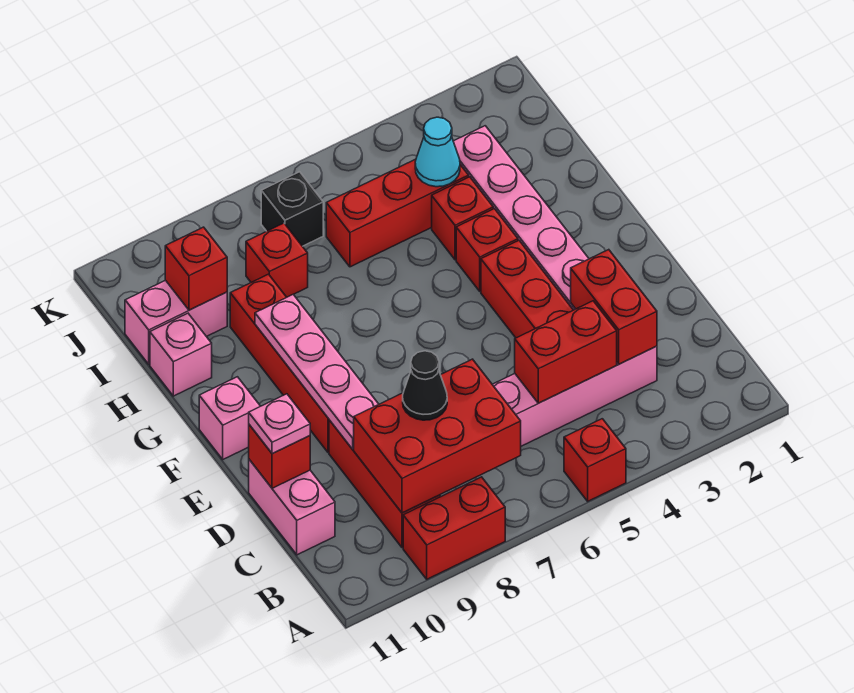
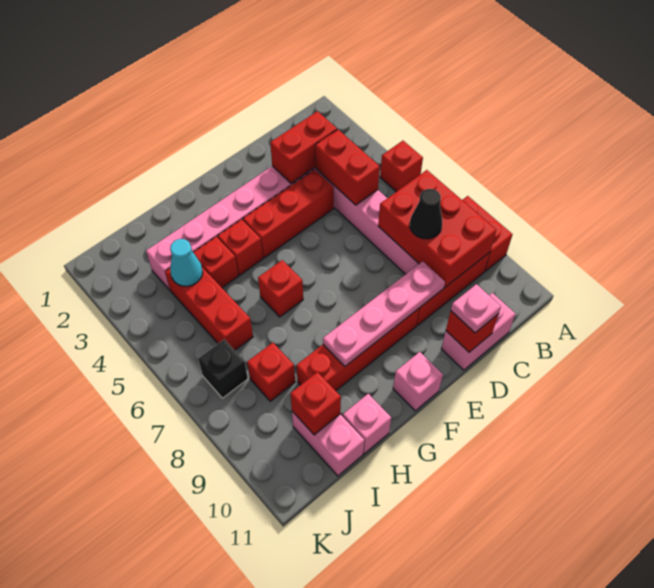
none -> red 1x1 brick [258,260,303,317]

